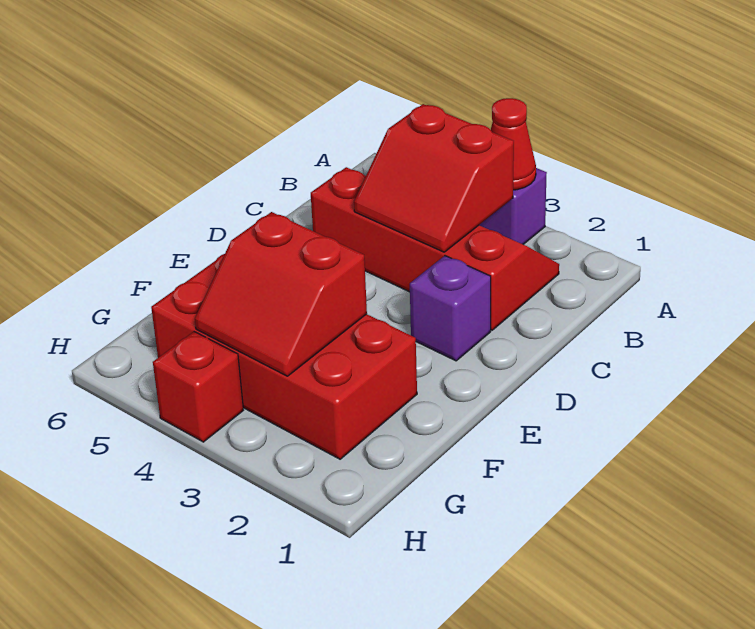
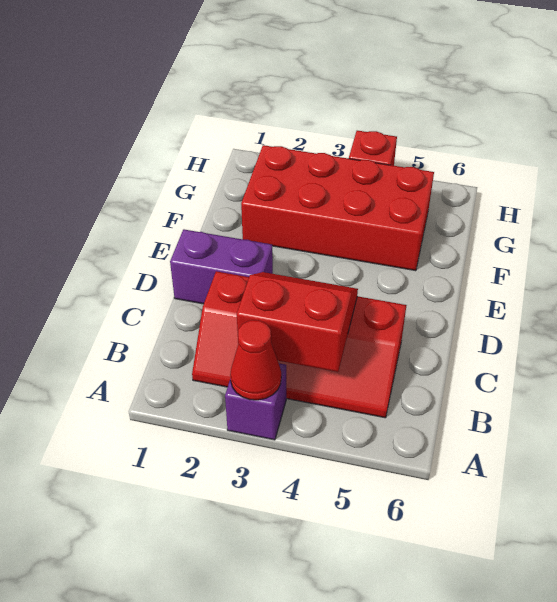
purple 1x1 brick [410,256,491,361] -> purple 1x2 brick [170,229,273,304]
red 2x2 slope [195,212,367,376] -> none

